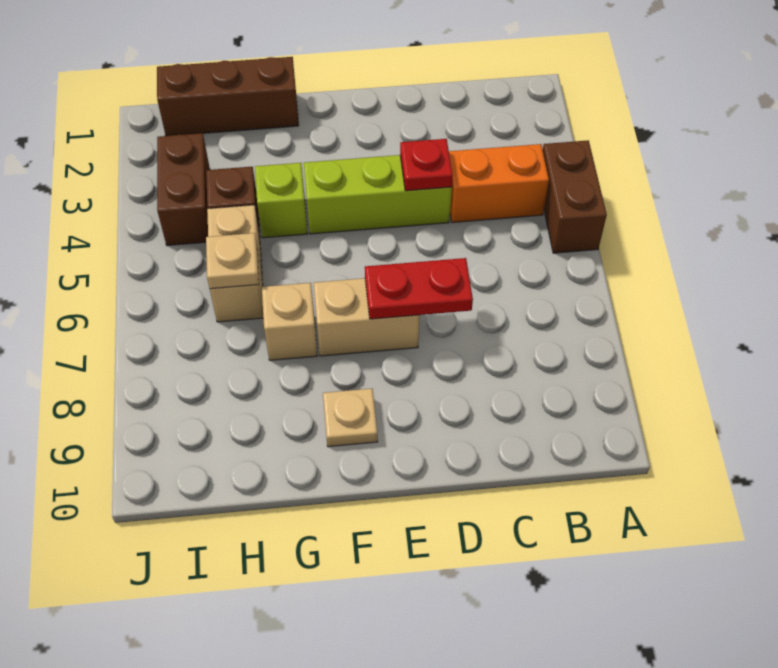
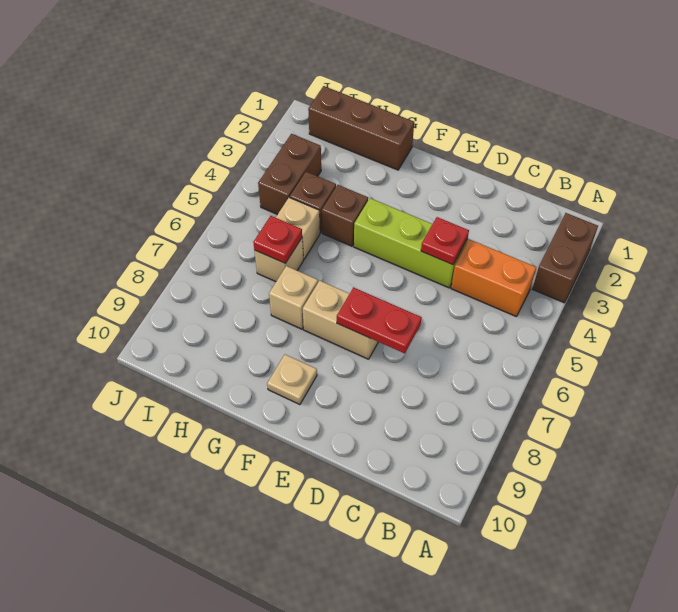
brown 1x2 brick [543,140,607,253] -> brown 1x2 brick moved to [533,213,598,303]
lime 1x1 brick [255,163,308,238] -> brown 1x1 brick [322,185,368,246]
tan 1x1 plate [206,233,259,289] -> red 1x1 plate [253,216,302,264]

